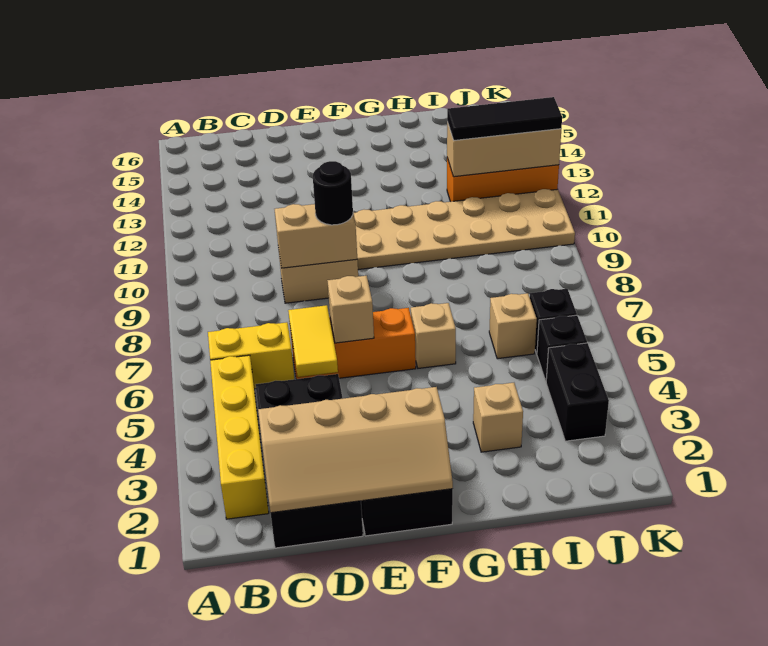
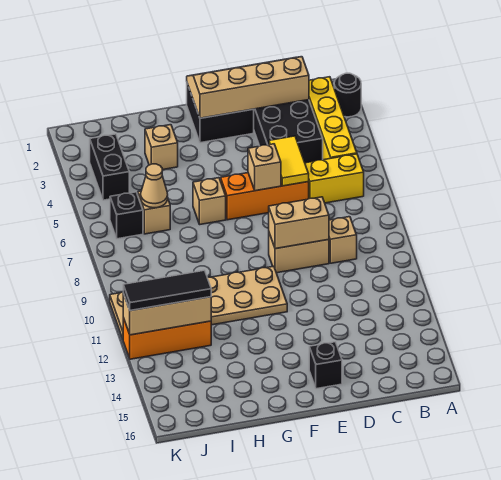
none -> tan 1x1 brick [329,217,357,263]
black 1x1 round brick [313,161,353,225] -> black 1x1 round brick moved to [334,73,361,117]
none -> tan 1x1 cone [141,164,168,208]
black 1x1 brick [537,315,587,381] -> black 1x1 brick moved to [309,342,342,389]

